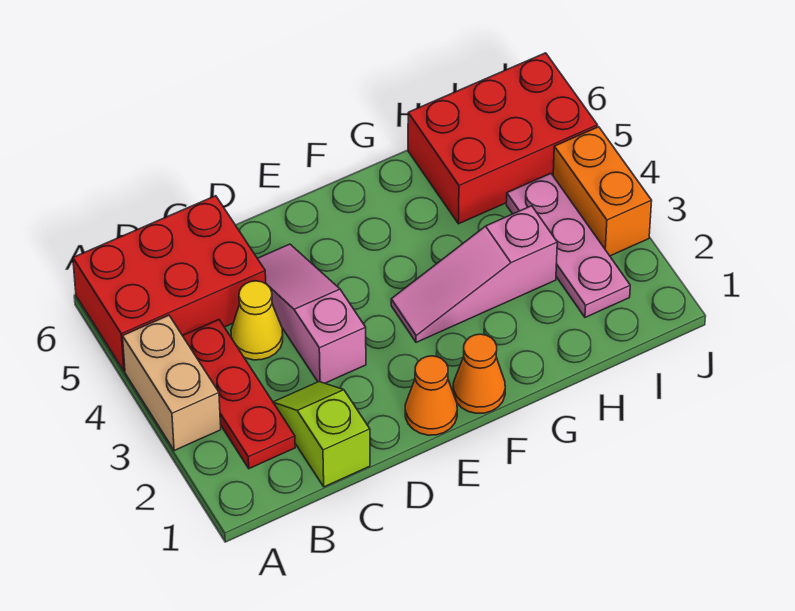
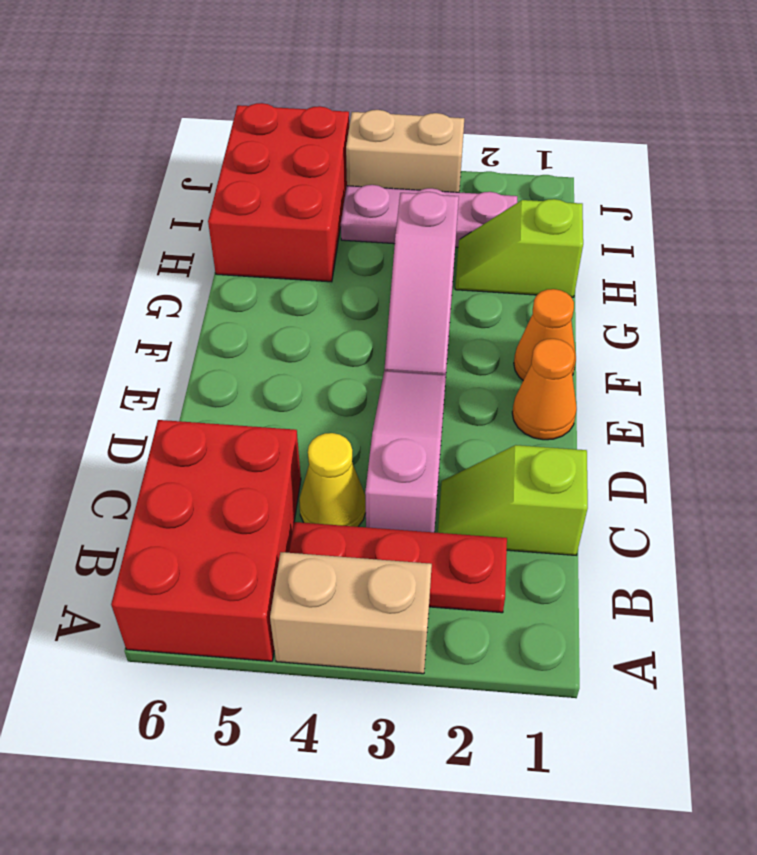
pink 1x3 slope [257,244,366,383] -> pink 1x3 slope turned to [365,371,446,532]
none -> lime 1x2 slope [455,199,583,297]
orange 1x2 brick [553,127,652,256] -> tan 1x2 brick [346,110,464,192]

